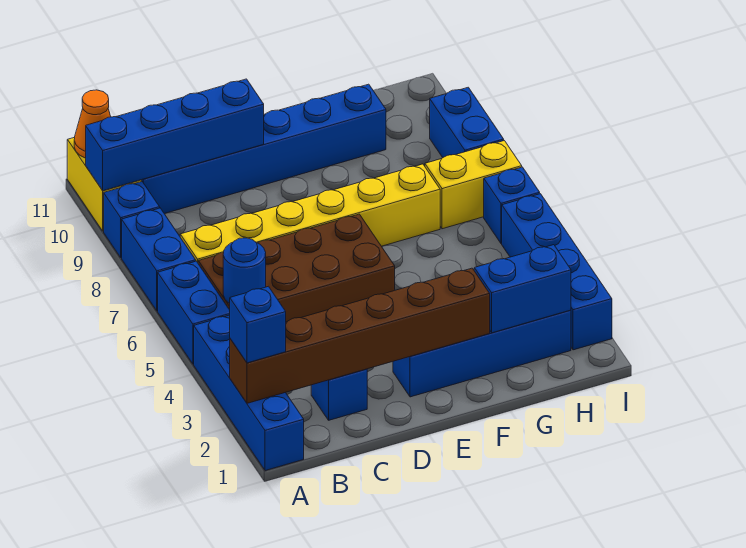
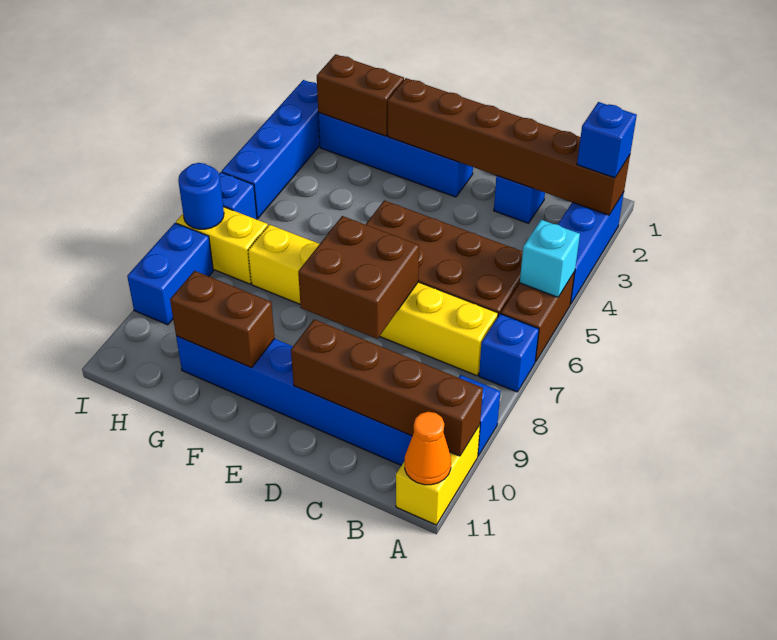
blue 1x4 brick [194,315,304,471] -> blue 1x3 brick [558,192,624,304]
blue 1x2 brick [158,261,230,364] -> brown 1x2 brick [501,271,575,362]
none -> cyan 1x1 brick [520,220,580,297]
blue 1x2 brick [122,208,196,311] -> blue 1x1 brick [479,314,539,392]
blue 1x4 brick [86,79,264,191] -> brown 1x4 brick [291,319,483,456]
blue 1x1 round brick [223,238,266,303] -> blue 1x1 round brick moved to [178,163,224,229]
none -> brown 2x2 brick [298,216,419,339]
none -> brown 1x2 brick [170,271,275,368]
blue 1x2 brick [474,245,571,333] -> brown 1x2 brick [317,54,404,136]

